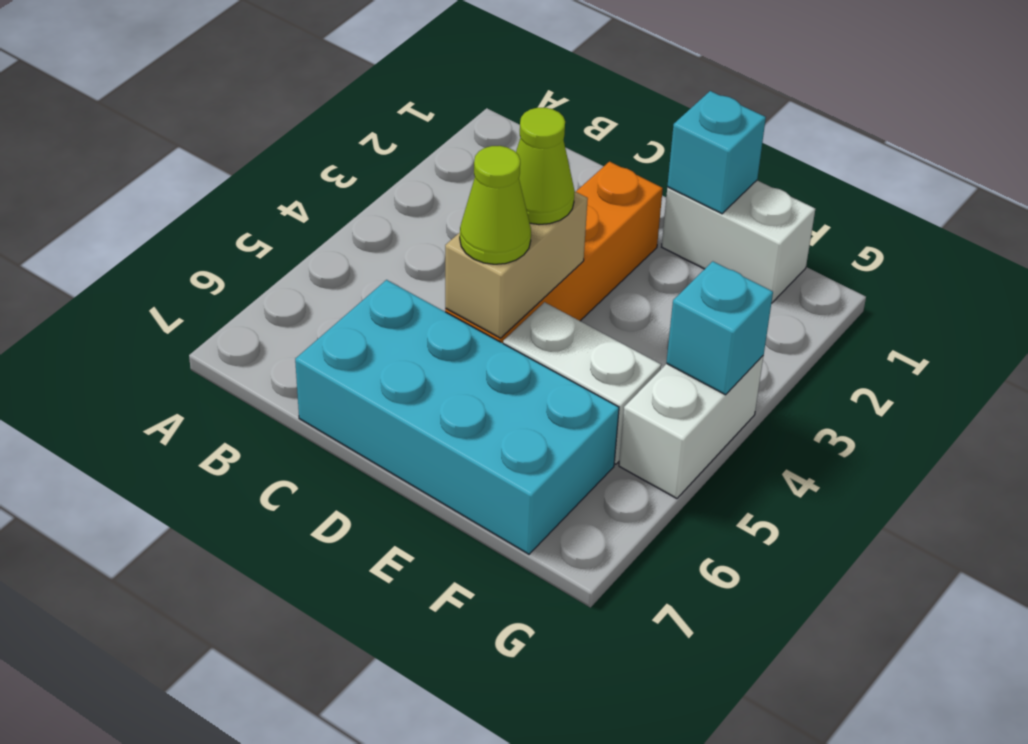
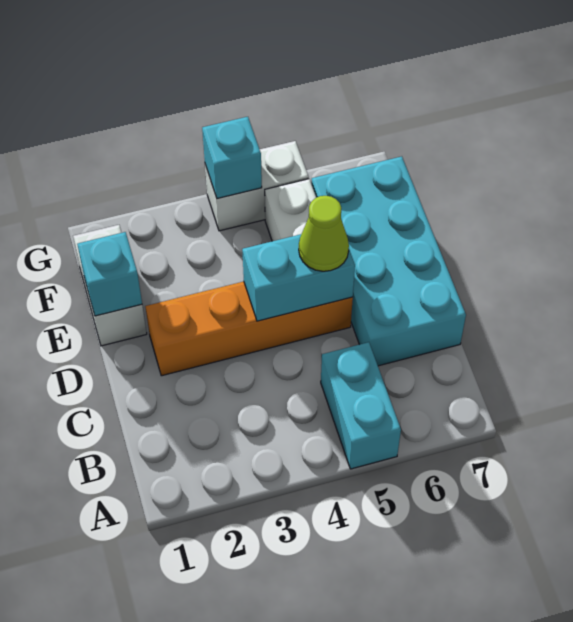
none -> cyan 1x2 brick [321,342,401,469]
tan 1x2 brick [445,192,588,338] -> cyan 1x2 brick [242,234,355,321]
lime 1x1 cone [516,108,575,225] -> none

